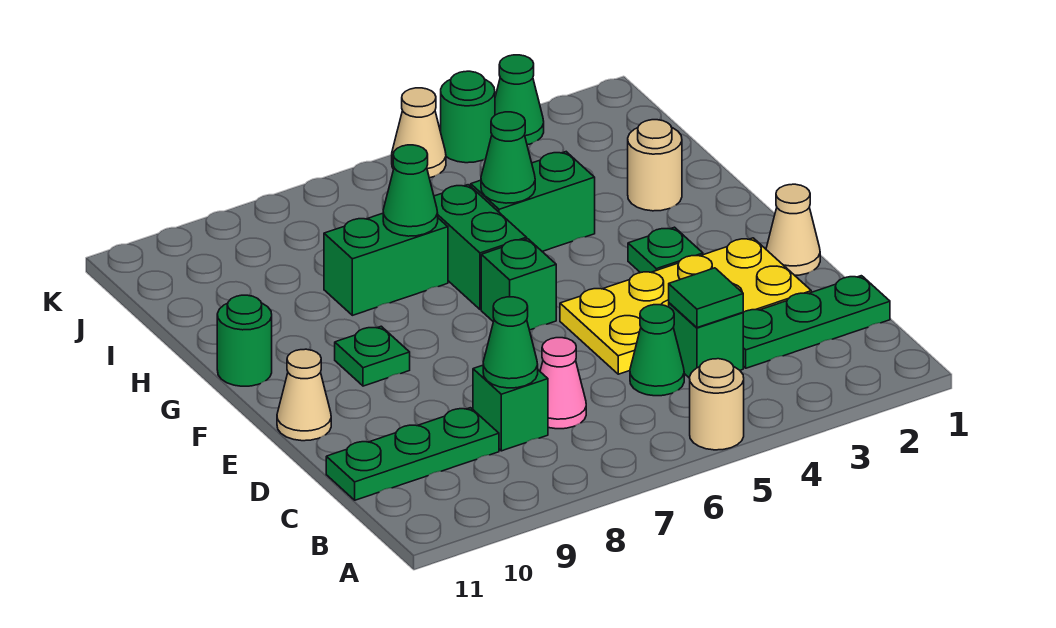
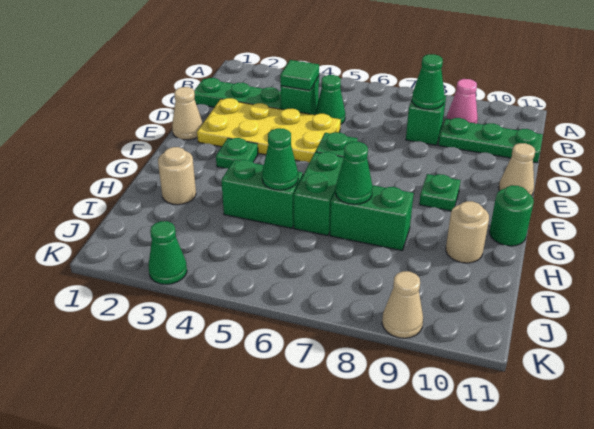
tan 1x1 round brick [690,359,744,450] -> tan 1x1 round brick moved to [446,201,489,263]
pink 1x1 cone [540,338,586,429] -> pink 1x1 cone moved to [447,79,478,124]
green 1x1 round brick [441,71,495,163] -> none
tan 1x1 cone [392,88,446,178] -> tan 1x1 cone moved to [382,271,423,338]

